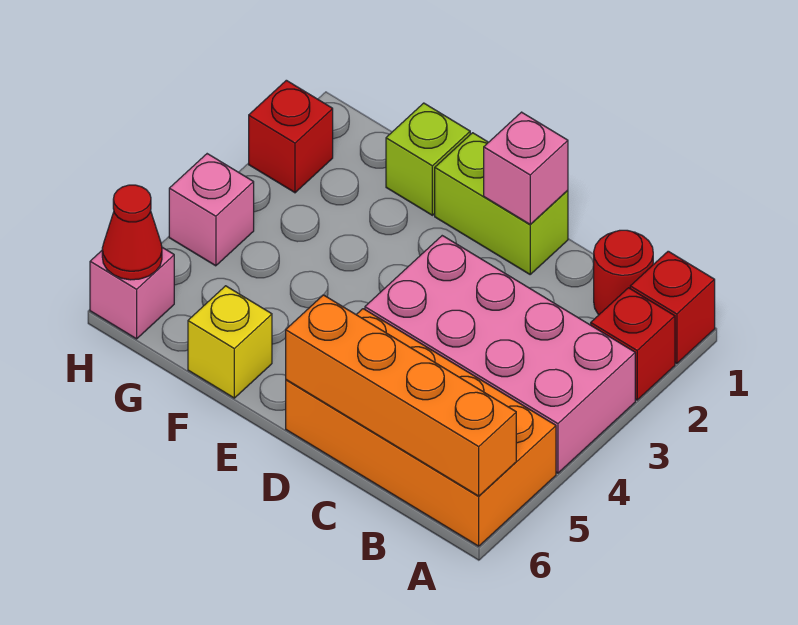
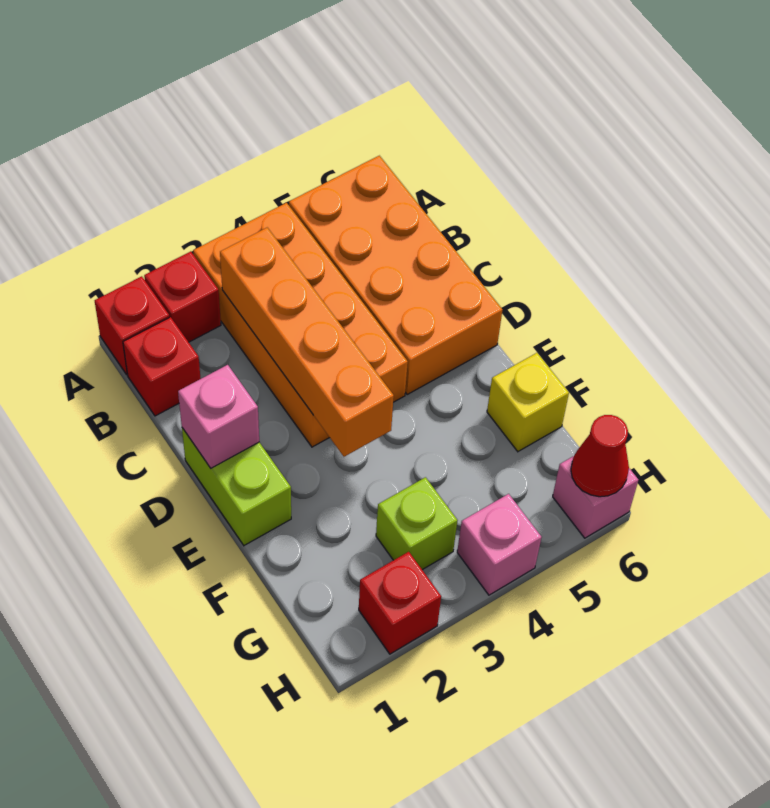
pink 2x4 brick [365,236,635,473] -> orange 2x4 brick [193,203,408,447]
orange 1x4 brick [286,295,516,496] -> orange 1x4 brick moved to [220,228,394,457]
red 1x1 round brick [594,230,653,315] -> red 1x1 brick [123,317,201,416]
lime 1x1 brick [386,103,470,215] -> lime 1x1 brick moved to [376,477,458,570]

